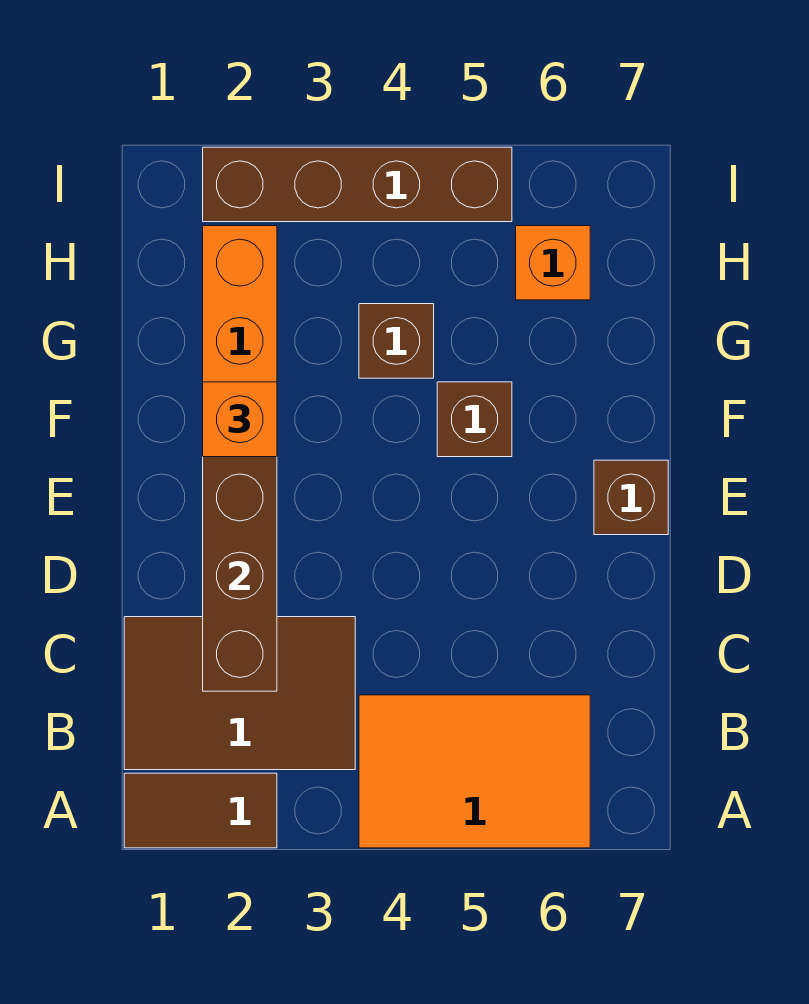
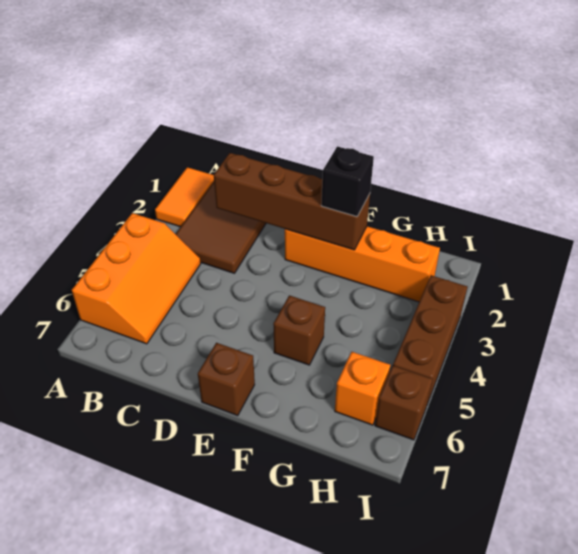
brown 1x2 tile [124,773,277,848] -> orange 1x2 tile [155,167,214,227]
orange 2x3 tile [359,695,590,848] -> orange 2x3 slope [72,213,201,344]
orange 1x1 brick [203,382,277,457] -> black 1x1 brick [321,146,374,217]
brown 1x1 brick [359,304,434,378] -> brown 1x1 brick moved to [375,366,433,440]
brown 1x4 brick [203,147,512,222] -> brown 1x3 brick [393,275,467,404]

